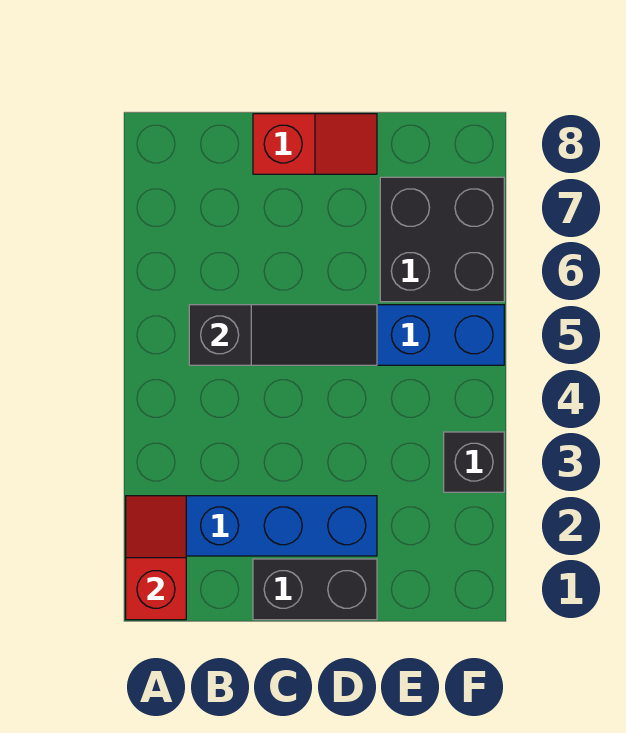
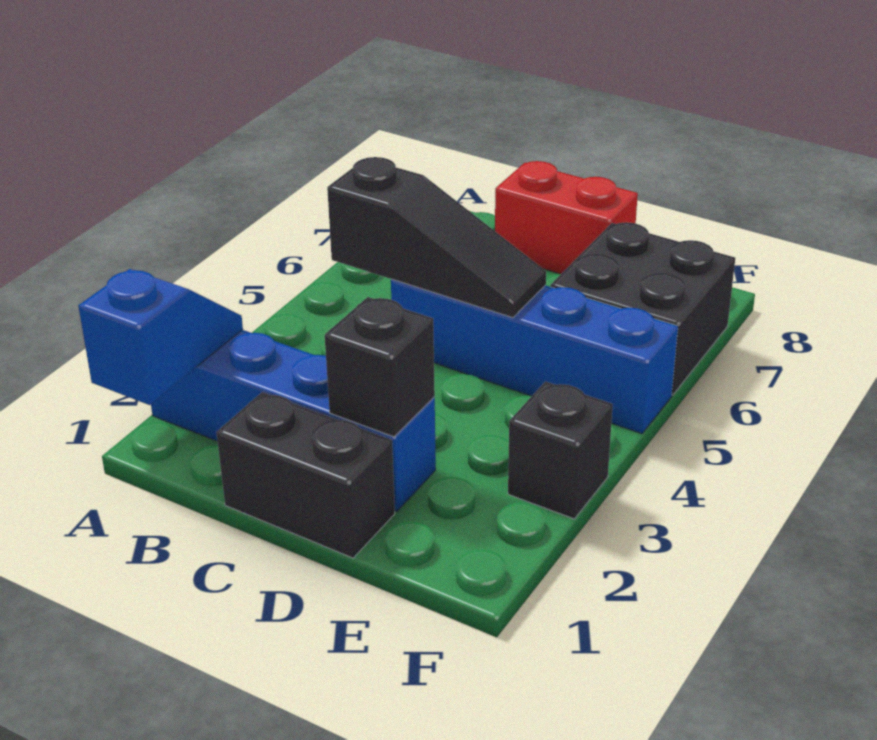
red 1x2 slope [126,496,186,620] -> blue 1x2 slope [78,269,243,405]
red 1x2 slope [253,114,377,174] -> red 1x2 brick [495,161,638,274]
none -> black 1x1 brick [325,297,435,437]

